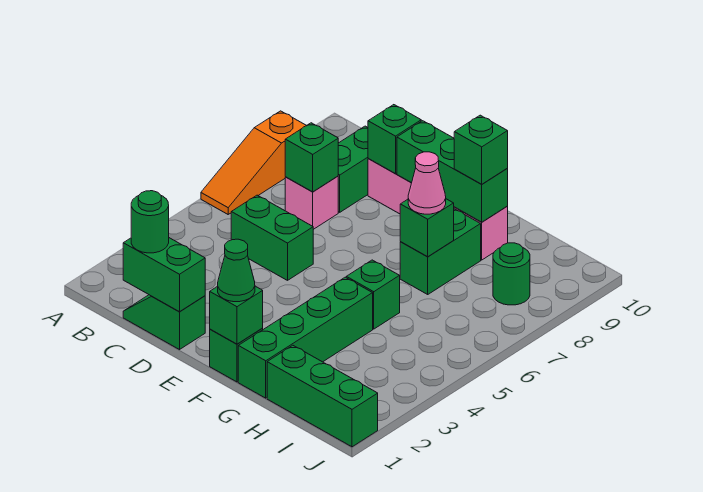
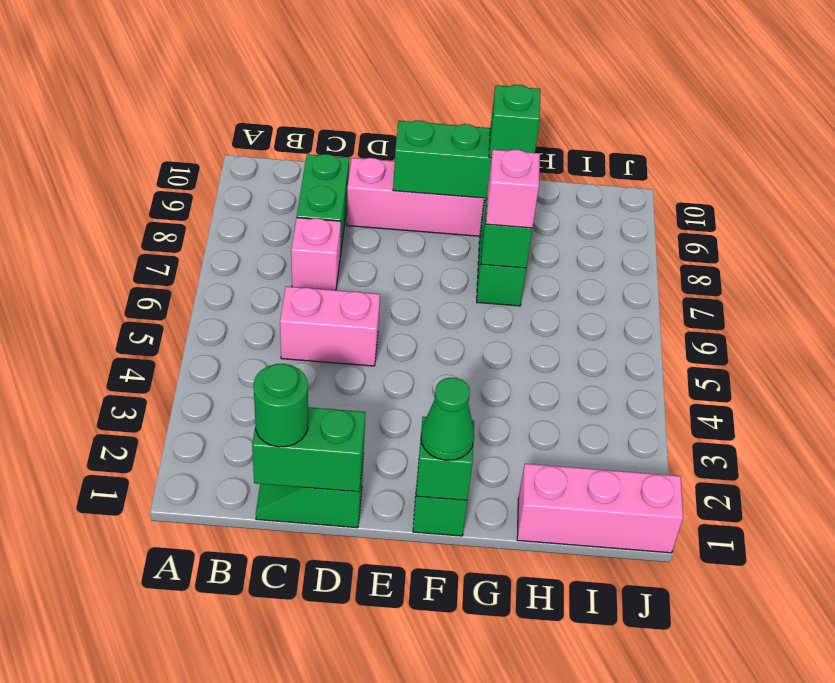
orange 1x3 slope [201,111,307,214] -> none
green 1x2 brick [231,195,313,280] -> pink 1x2 brick [280,286,380,366]
green 1x1 brick [285,123,338,192] -> none
green 1x1 brick [368,105,421,174] -> none
green 1x4 brick [238,277,373,398] -> none
green 1x1 brick [346,260,400,329] -> none
pink 1x1 cone [408,152,446,214] -> pink 1x1 brick [486,150,539,228]
green 1x3 brick [267,345,378,447] -> pink 1x3 brick [517,464,683,553]
green 1x1 round brick [493,243,530,305] -> none

